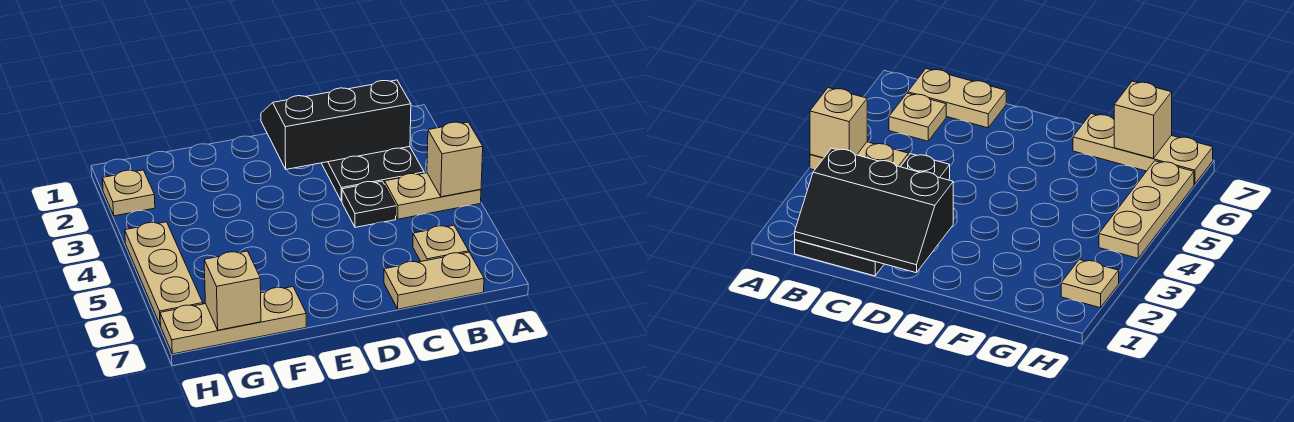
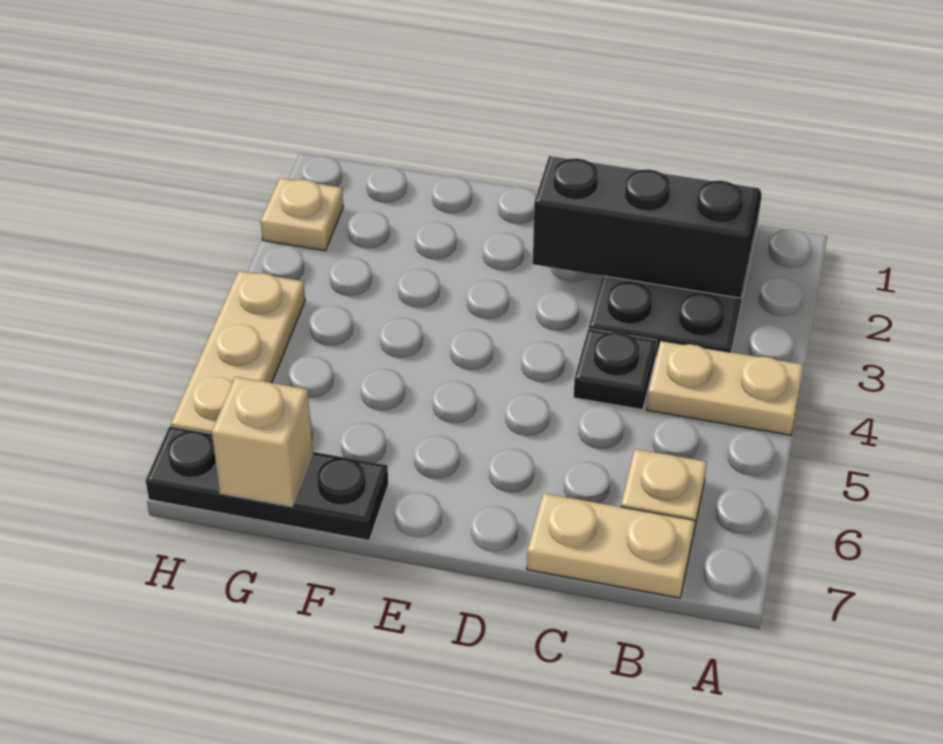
tan 1x1 brick [427,122,483,197] -> none
tan 1x3 plate [160,287,306,354] -> black 1x3 plate [146,426,388,540]

